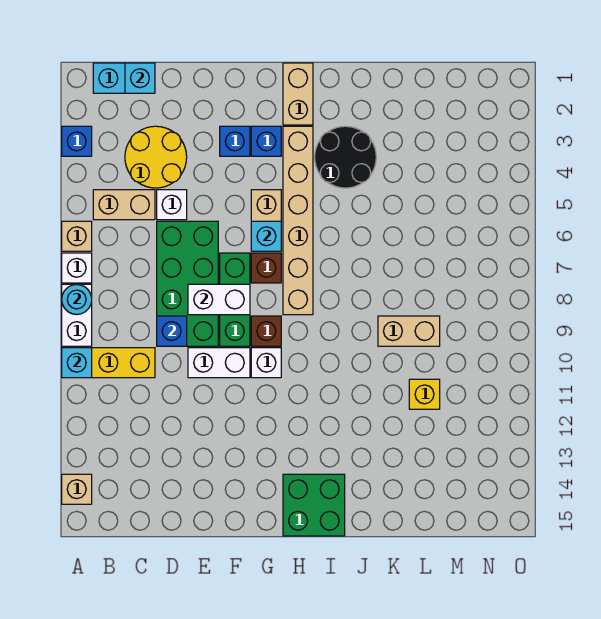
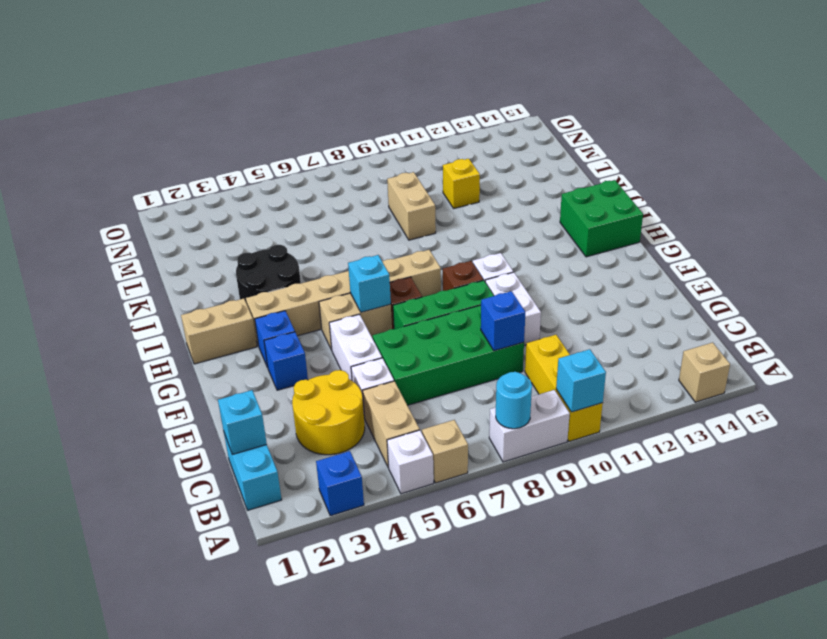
white 1x1 brick [62,253,92,283] -> white 1x1 brick moved to [387,430,434,494]
white 1x2 brick [188,284,250,315] -> white 1x2 brick moved to [329,314,382,380]

